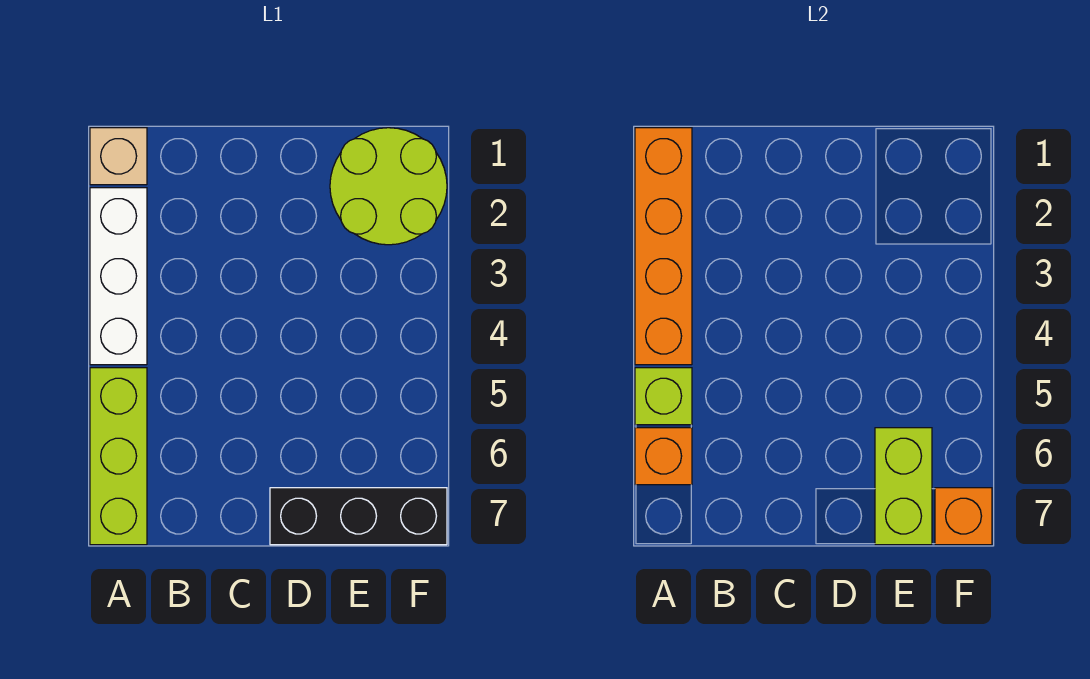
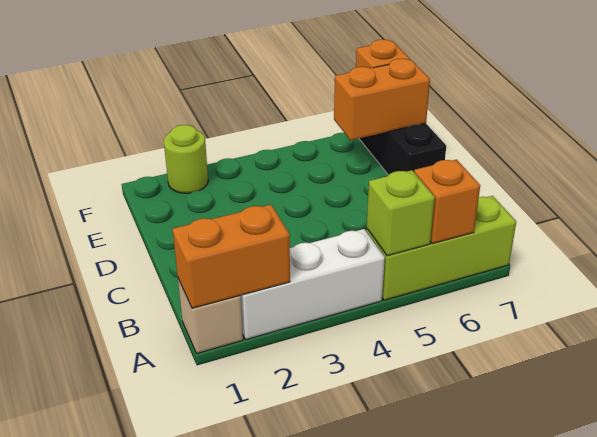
orange 1x4 brick [635,128,692,365] -> orange 1x2 brick [173,205,290,308]
lime 2x2 round brick [330,128,447,245] -> lime 1x1 round brick [164,125,208,193]
lime 1x2 brick [875,428,932,545] -> orange 1x2 brick [334,59,430,140]

